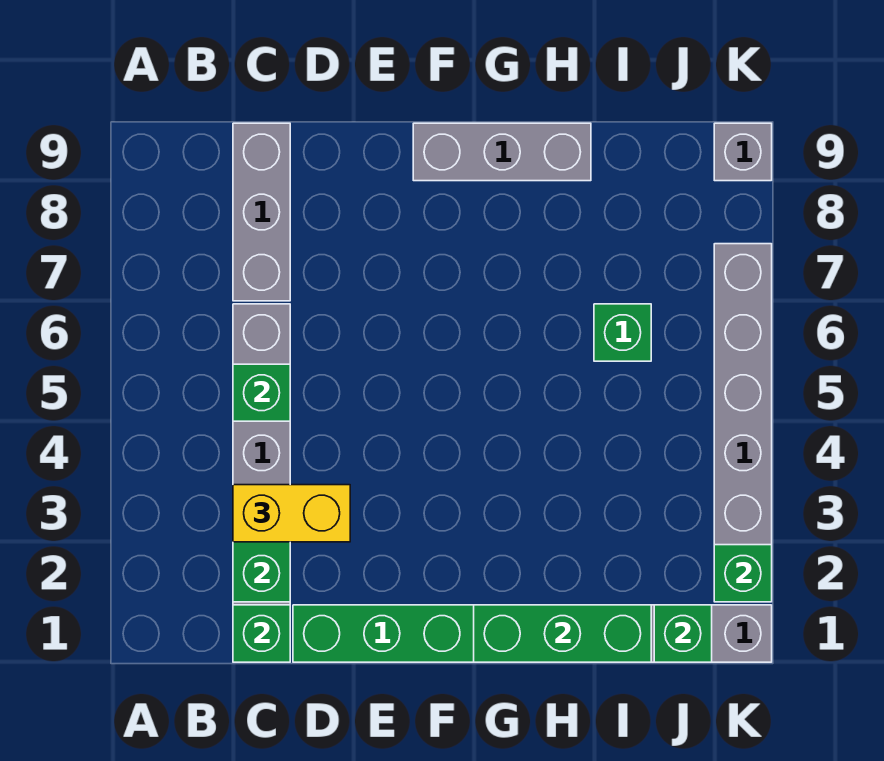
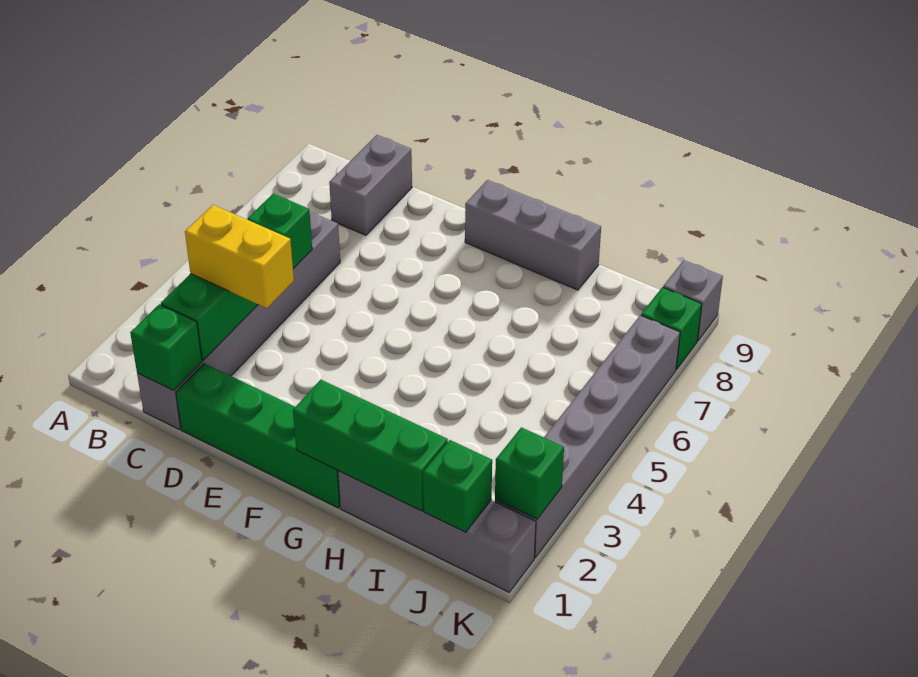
grey 1x3 brick [233,123,290,301] -> grey 1x2 brick [329,135,412,235]
green 1x1 brick [594,304,651,361] -> green 1x1 brick moved to [641,287,702,369]

